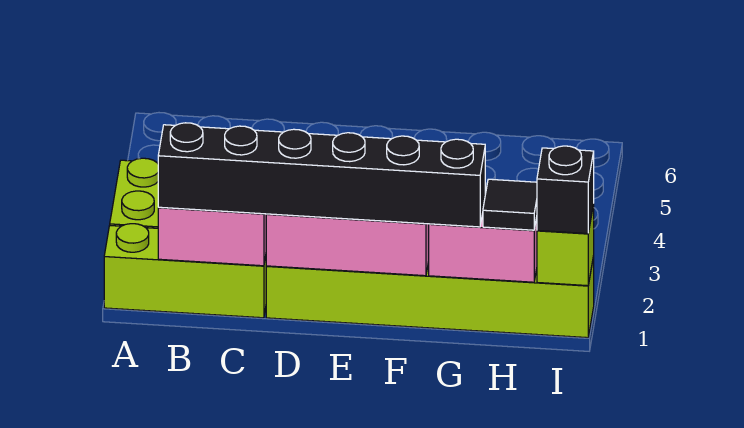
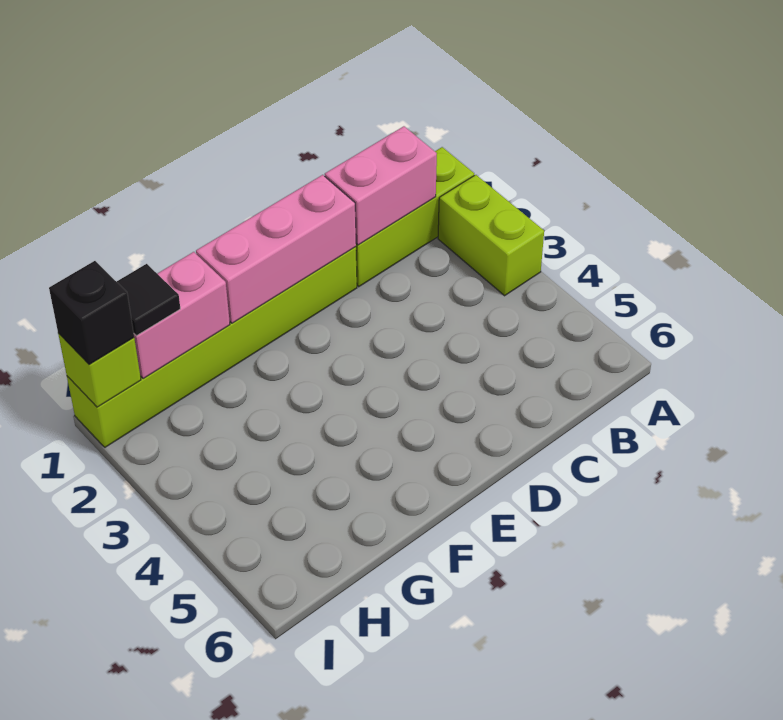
black 1x6 brick [158,123,486,227] -> none

